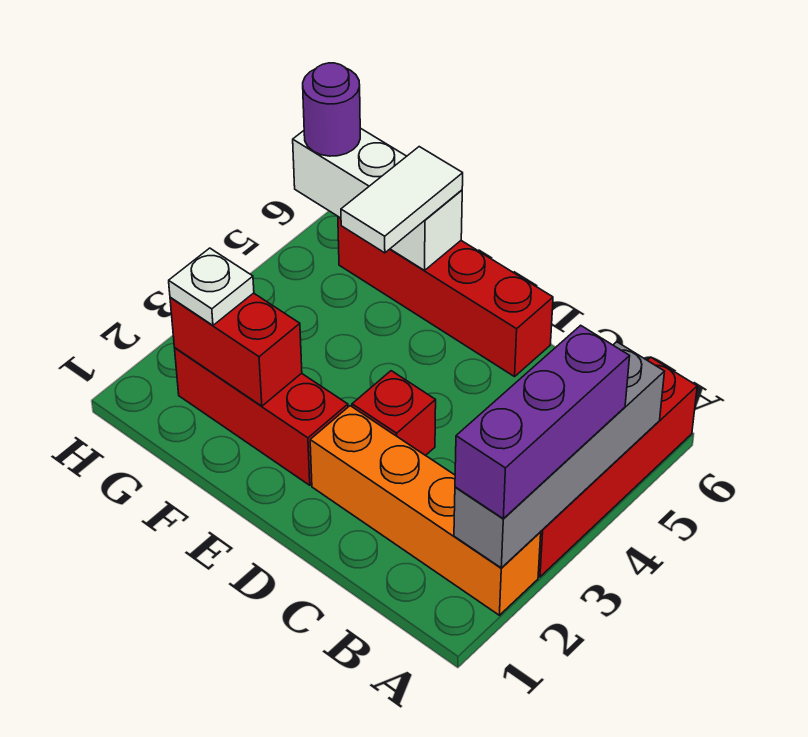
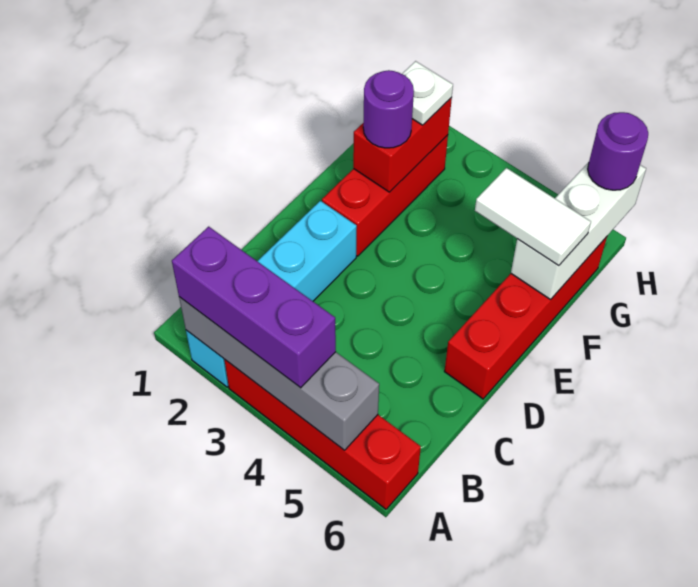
orange 1x4 brick [310,406,541,615] -> cyan 1x4 brick [186,201,357,387]
red 1x1 brick [352,371,436,456] -> none
none -> purple 1x1 round brick [363,70,414,148]

